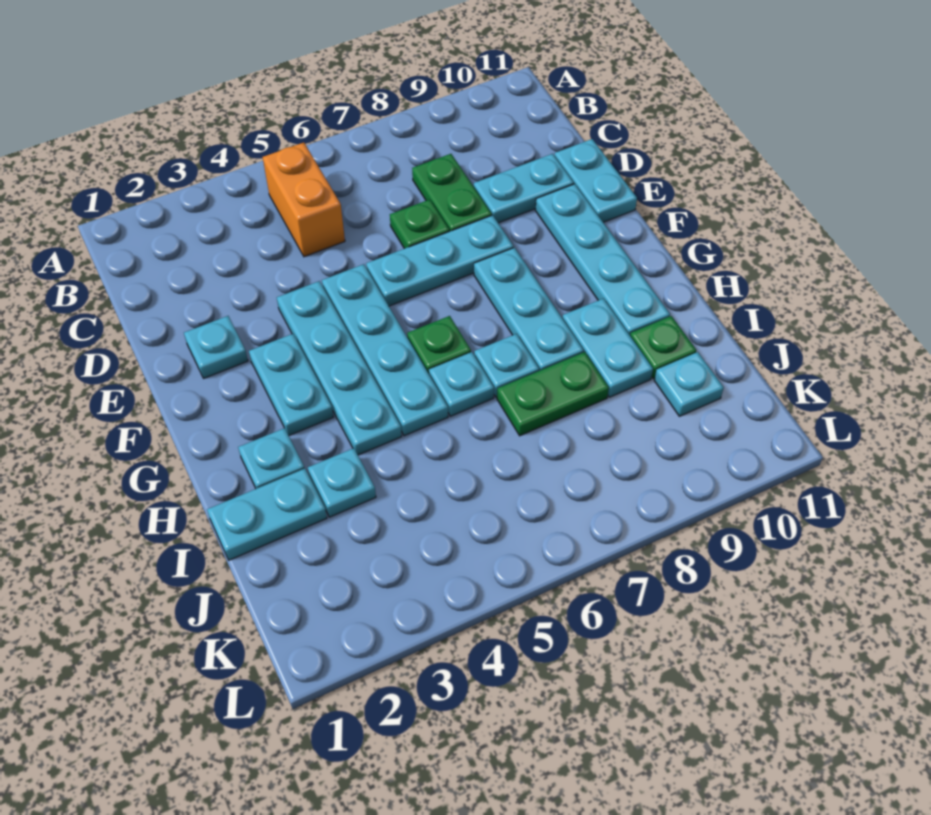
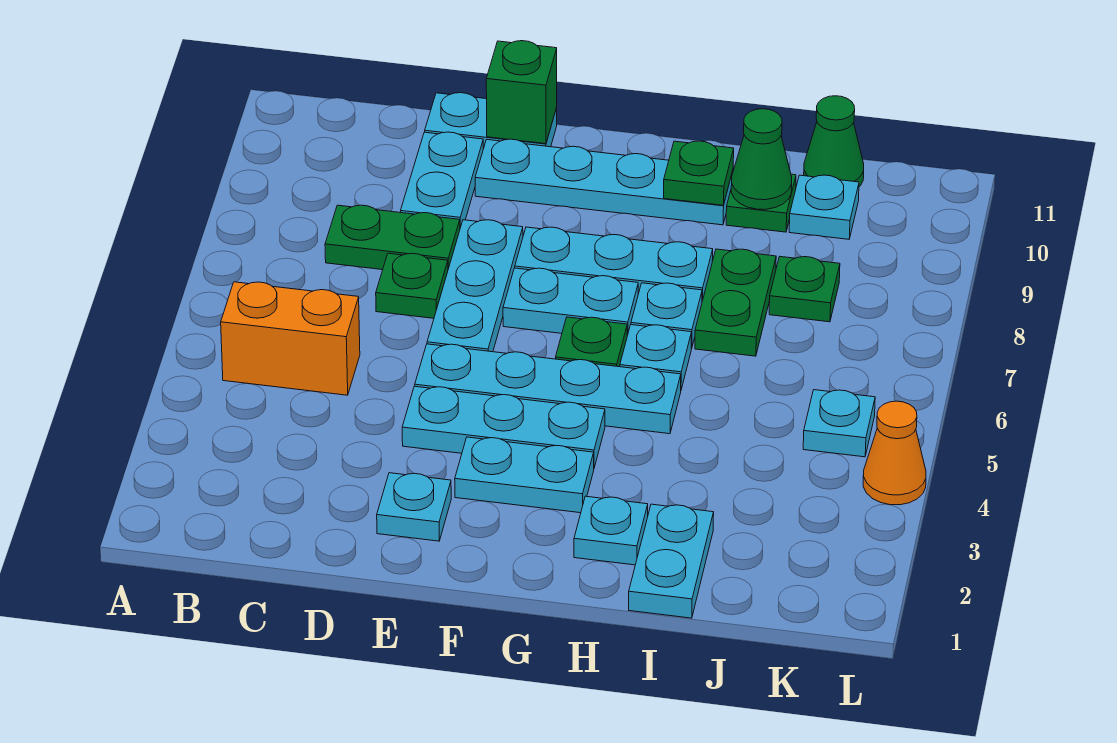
cyan 1x4 plate [277,281,402,455] -> cyan 1x3 plate [402,386,605,468]
none -> green 1x1 brick [486,41,557,144]
cyan 1x2 plate [562,298,653,397] -> cyan 1x2 plate moved to [503,268,638,335]
none -> green 1x1 plate [664,141,734,205]
cyan 1x1 plate [308,448,376,517] -> cyan 1x1 plate moved to [803,390,875,457]
none -> green 1x1 cone [731,109,792,209]
none -> green 1x1 plate [769,257,840,322]
none -> green 1x1 cone [804,96,864,187]
none -> orange 1x1 cone [863,401,926,505]

